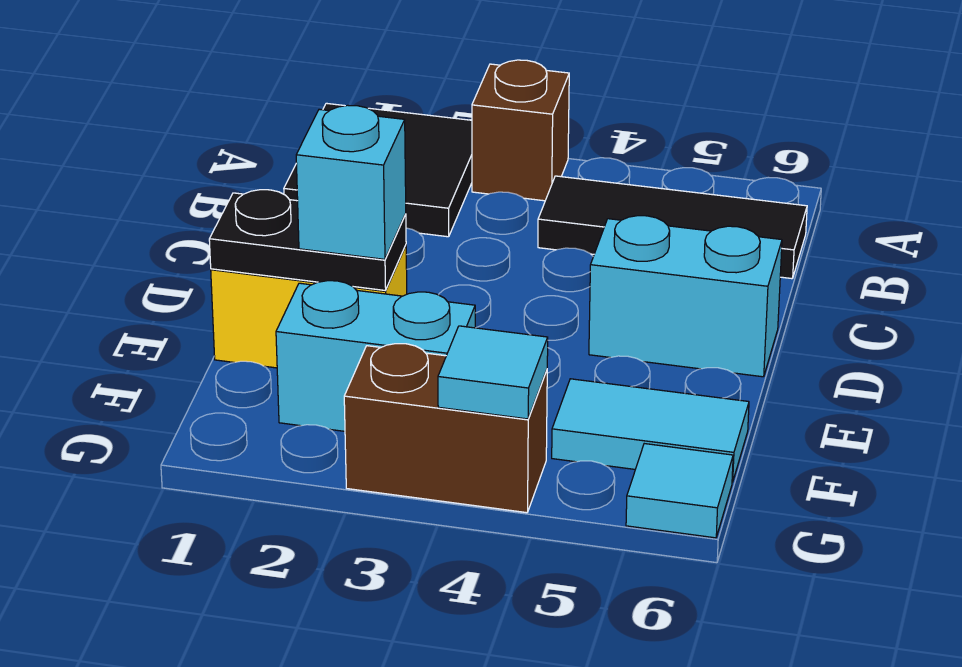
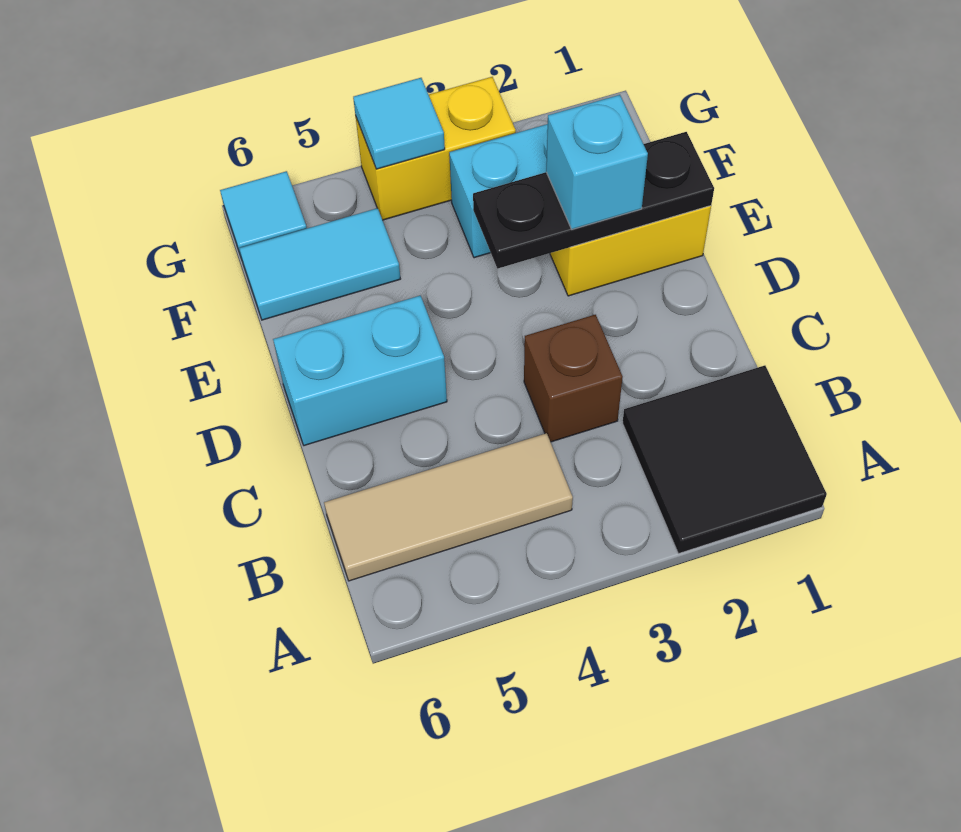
brown 1x1 brick [472,60,569,201] -> brown 1x1 brick moved to [524,315,623,442]
black 1x3 tile [538,176,807,279] -> tan 1x3 tile [324,433,573,581]
black 1x2 plate [209,190,406,290] -> black 1x3 plate [473,132,714,269]
brown 1x2 brick [344,344,547,513] -> yellow 1x2 brick [356,77,516,220]

